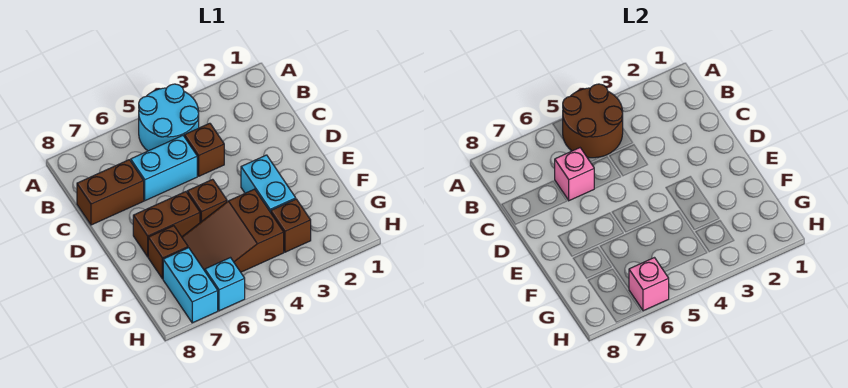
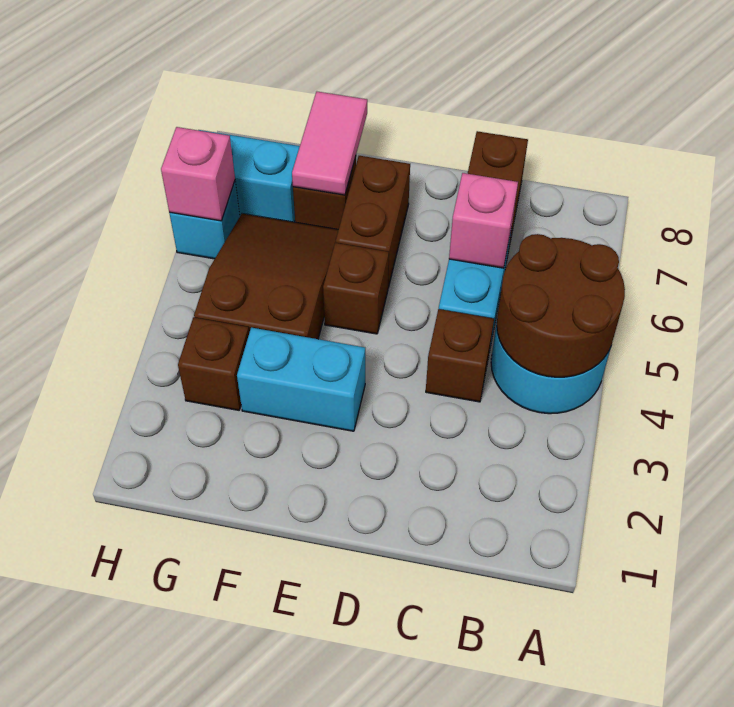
none -> pink 1x2 tile [292,92,367,195]

